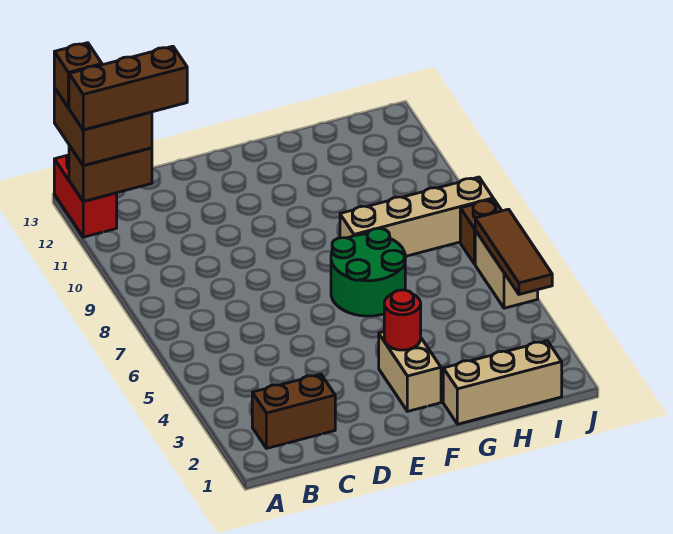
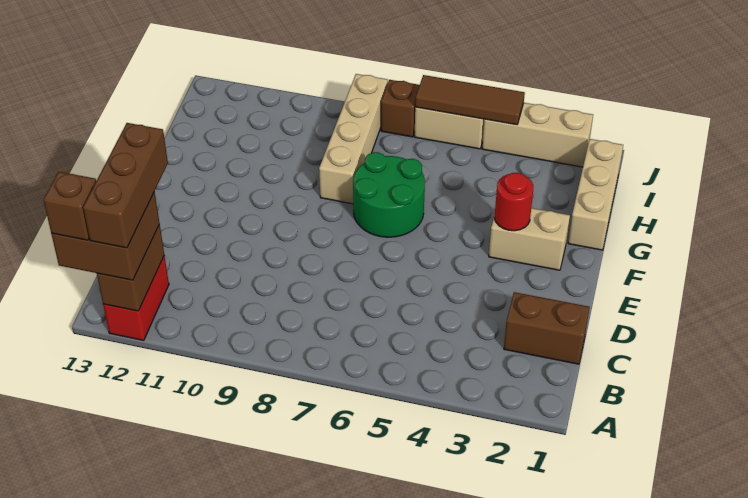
red 1x2 brick [54,155,117,237] -> red 1x2 brick turned to [103,256,169,340]
brown 1x2 brick [252,374,335,448] -> brown 1x2 brick turned to [504,292,590,364]
none -> tan 1x3 brick [482,103,593,167]

